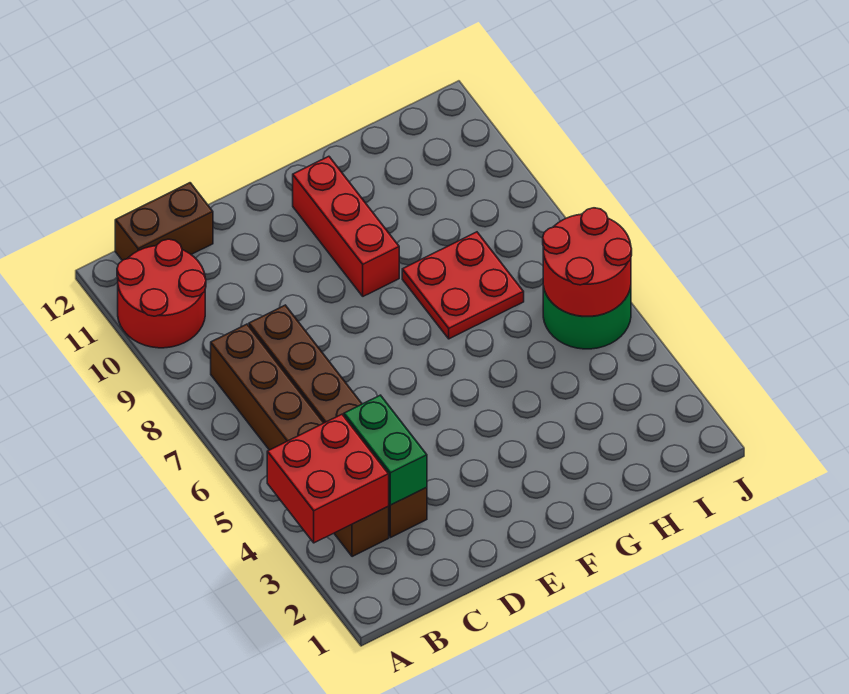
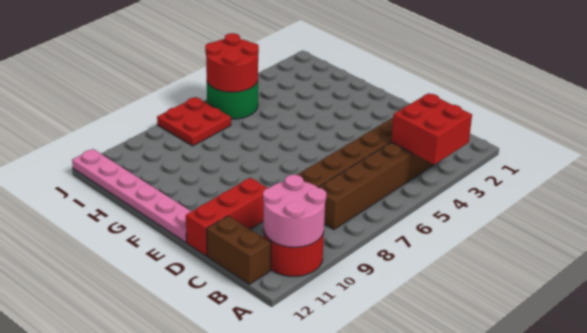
none -> pink 2x2 round brick [263,175,326,247]
green 1x2 brick [344,395,427,505] -> none
none -> pink 1x6 plate [72,149,191,242]
red 1x3 brick [293,156,399,296] -> red 1x3 brick moved to [186,178,267,256]
red 2x2 plate [402,232,524,339] -> red 2x2 plate moved to [157,97,231,146]

